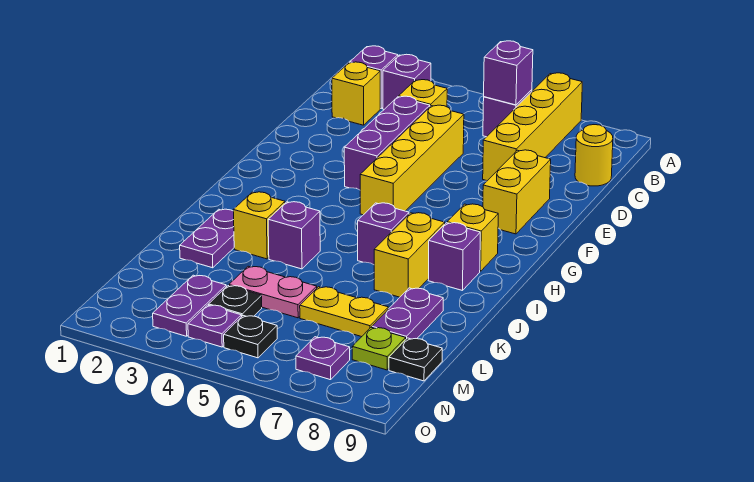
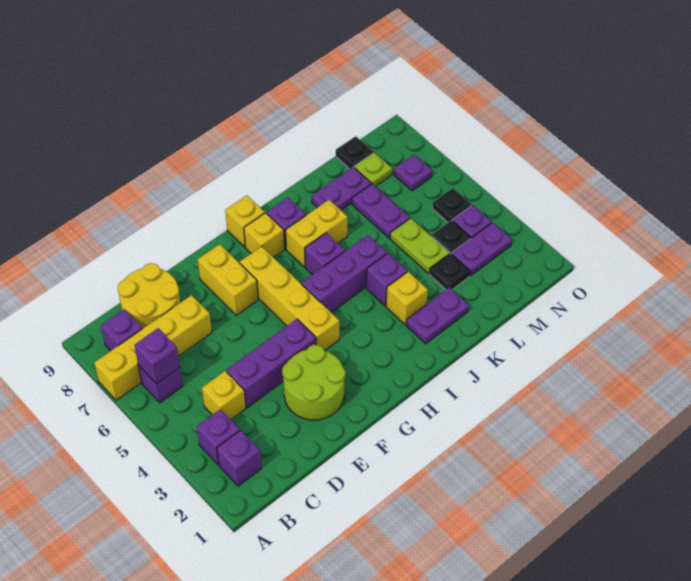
none -> purple 1x1 brick [101,310,142,351]
yellow 1x1 brick [332,62,380,125] -> yellow 1x1 brick moved to [225,195,265,247]
yellow 1x1 round brick [575,125,613,186] -> yellow 2x2 round brick [118,263,180,329]
yellow 1x4 brick [360,105,464,215] -> yellow 1x4 brick turned to [240,246,339,351]
none -> lime 2x2 round brick [282,345,345,420]
yellow 1x2 brick [483,150,551,234] -> yellow 1x2 brick turned to [198,244,258,315]
none -> purple 1x3 brick [301,235,387,312]
none -> black 1x1 plate [430,253,470,290]
pink 1x2 plate [229,266,317,318] -> lime 1x2 plate [390,218,449,274]
yellow 1x2 plate [300,287,388,337] -> purple 1x2 plate [352,184,410,238]

